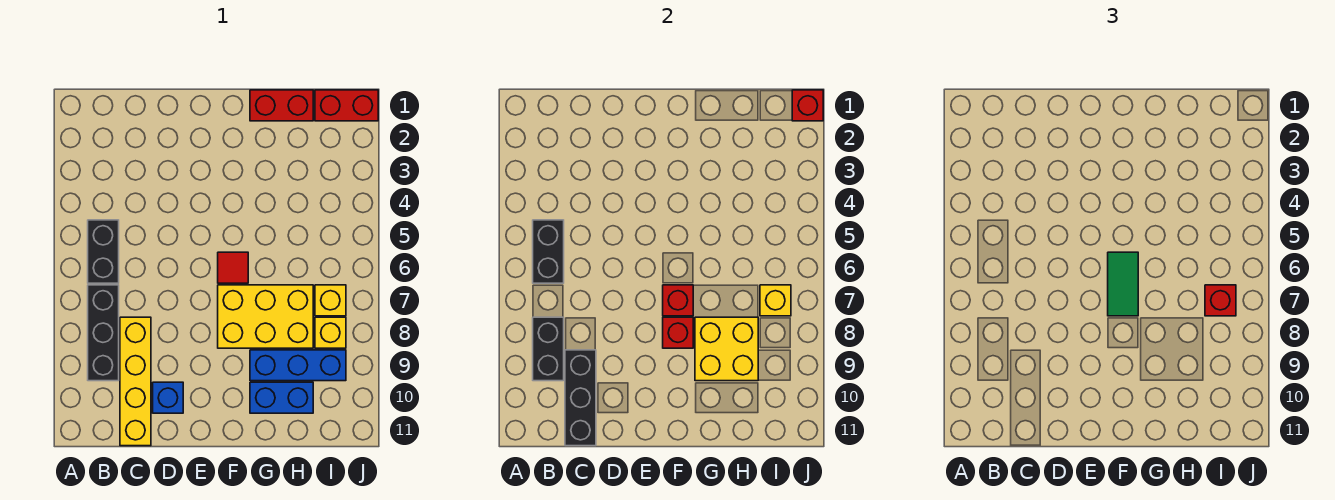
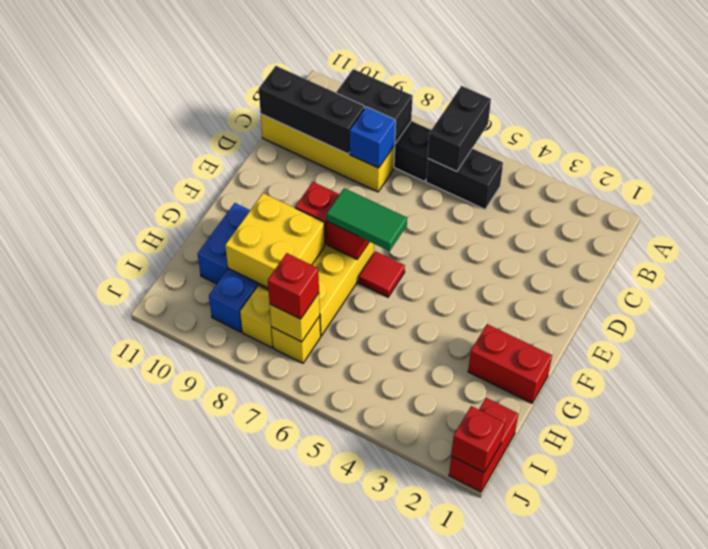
black 1x2 brick [533,220,564,283] -> black 1x2 brick turned to [428,86,491,172]
blue 1x1 brick [153,382,183,413] -> blue 1x1 brick moved to [350,107,396,168]
red 1x2 brick [250,90,313,121] -> red 1x2 brick turned to [468,324,552,403]

